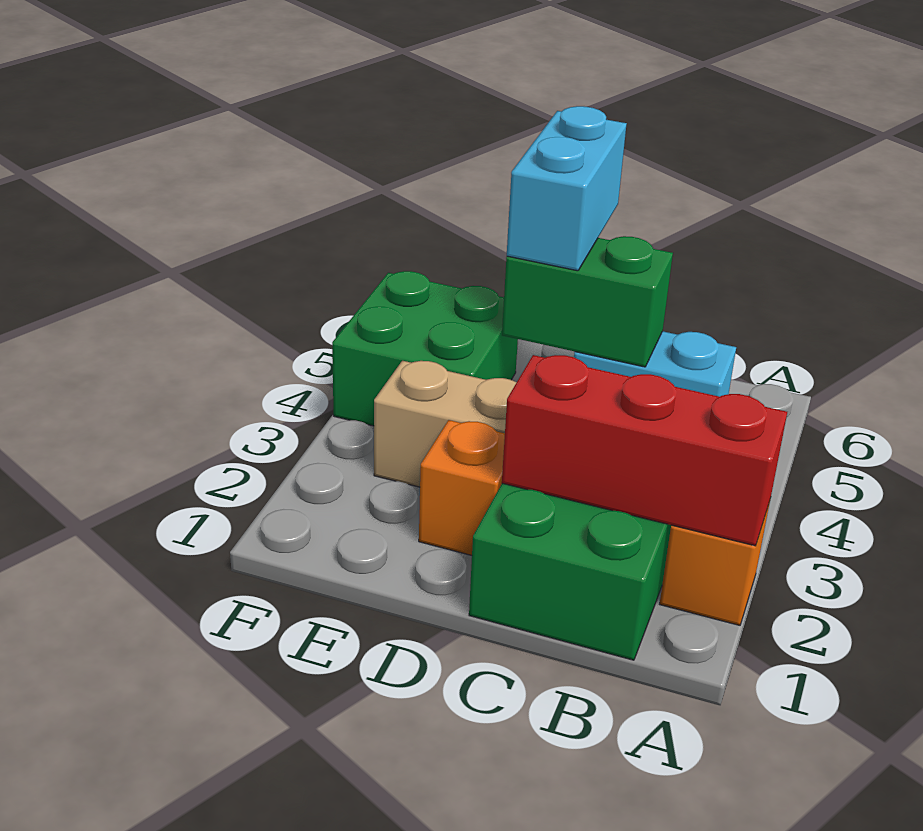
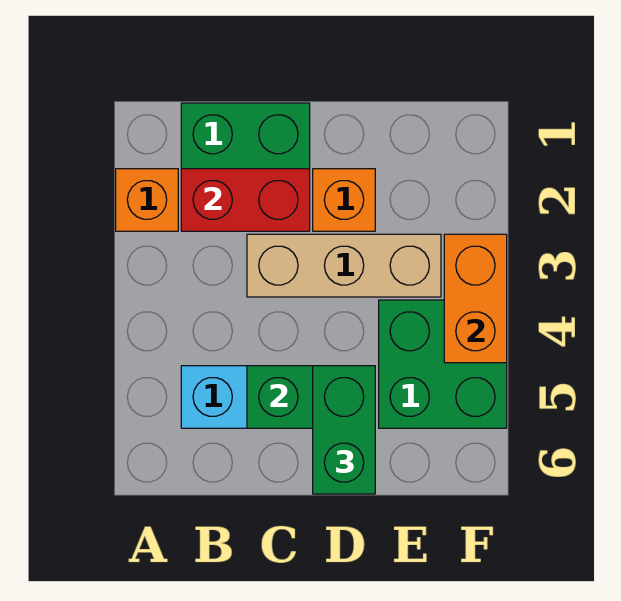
red 1x3 brick [502,355,787,546] -> red 1x2 brick [181,169,310,231]
cyan 1x2 brick [507,106,627,271] -> green 1x2 brick [313,366,375,494]
none -> orange 1x2 brick [444,234,507,363]

